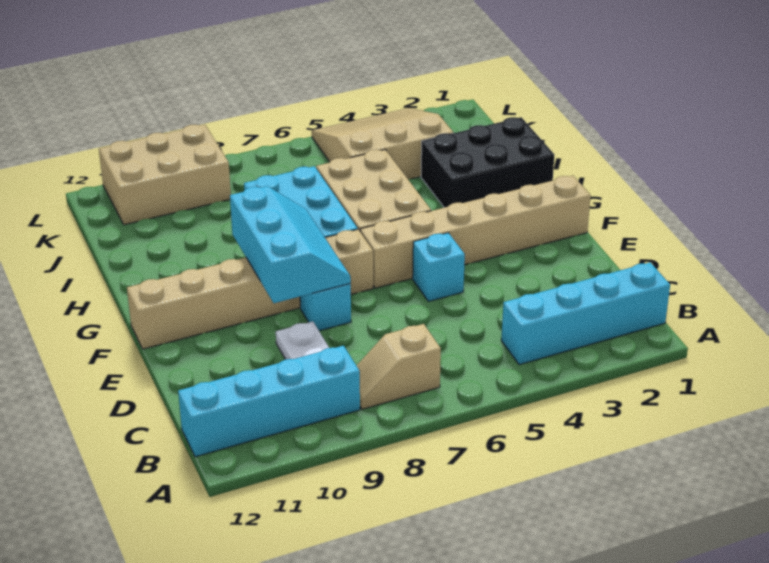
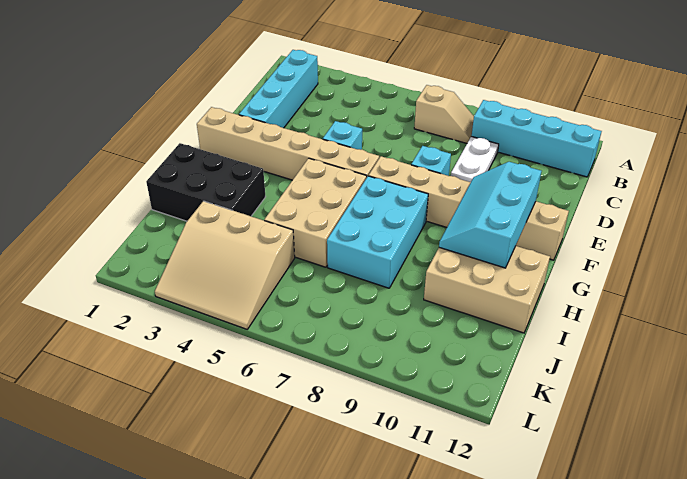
cyan 1x4 brick [501,262,670,365] -> cyan 1x4 brick turned to [239,50,318,128]
cyan 2x3 slope [230,186,351,303] -> cyan 2x3 slope moved to [439,162,541,268]
tan 2x3 brick [99,124,231,225] -> tan 2x3 brick moved to [424,246,550,333]

